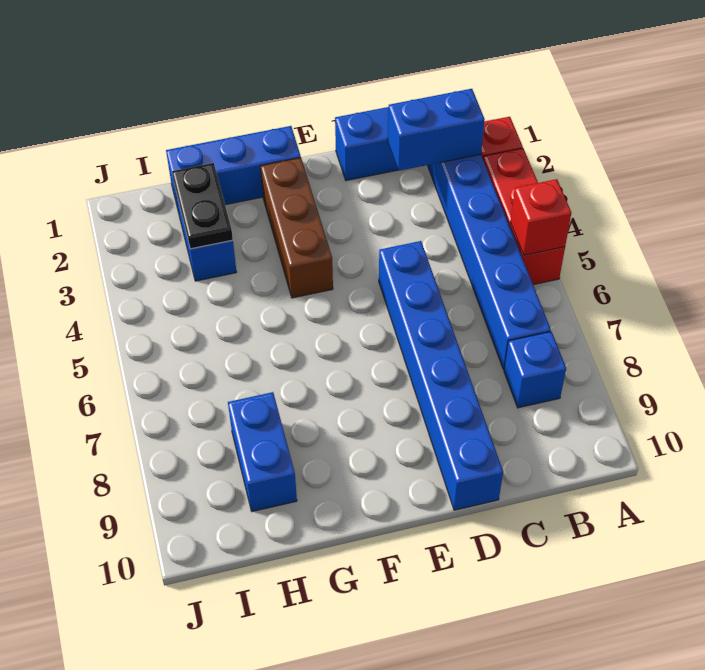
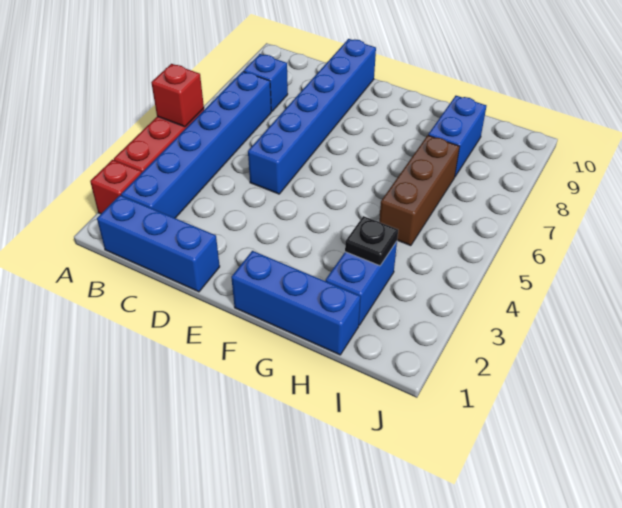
blue 1x2 brick [388,89,485,171] -> none
brown 1x3 brick [261,158,333,298] -> brown 1x3 brick moved to [379,135,460,246]
black 1x2 plate [172,163,233,249] -> black 1x1 plate [345,216,398,266]

